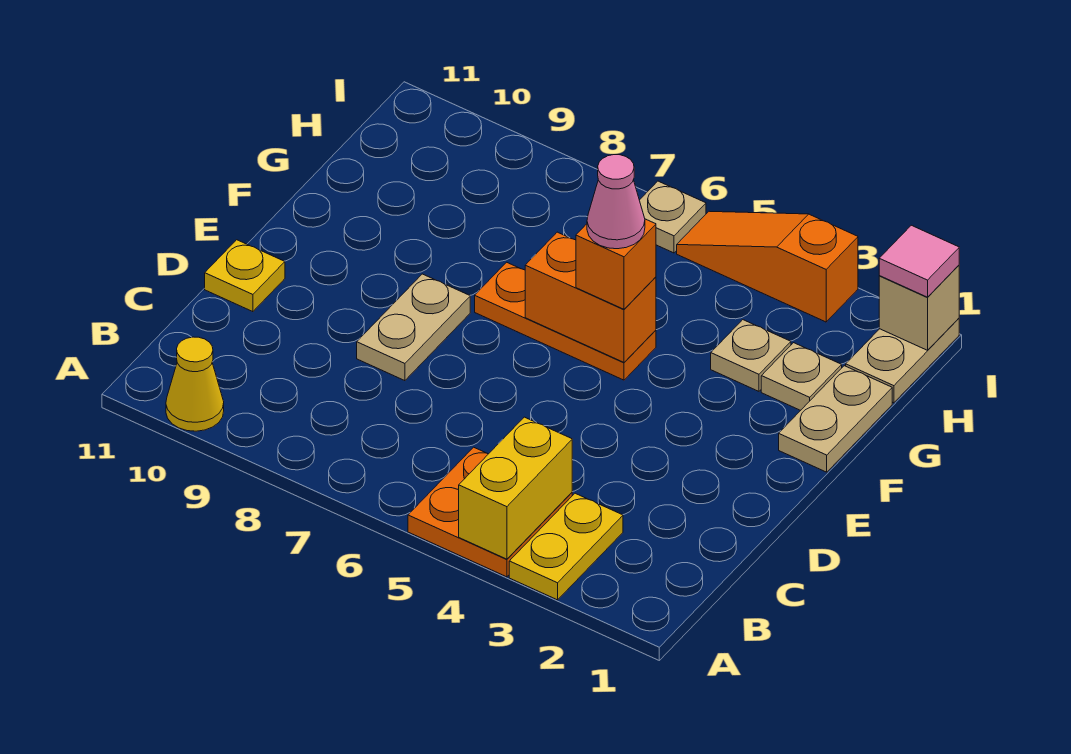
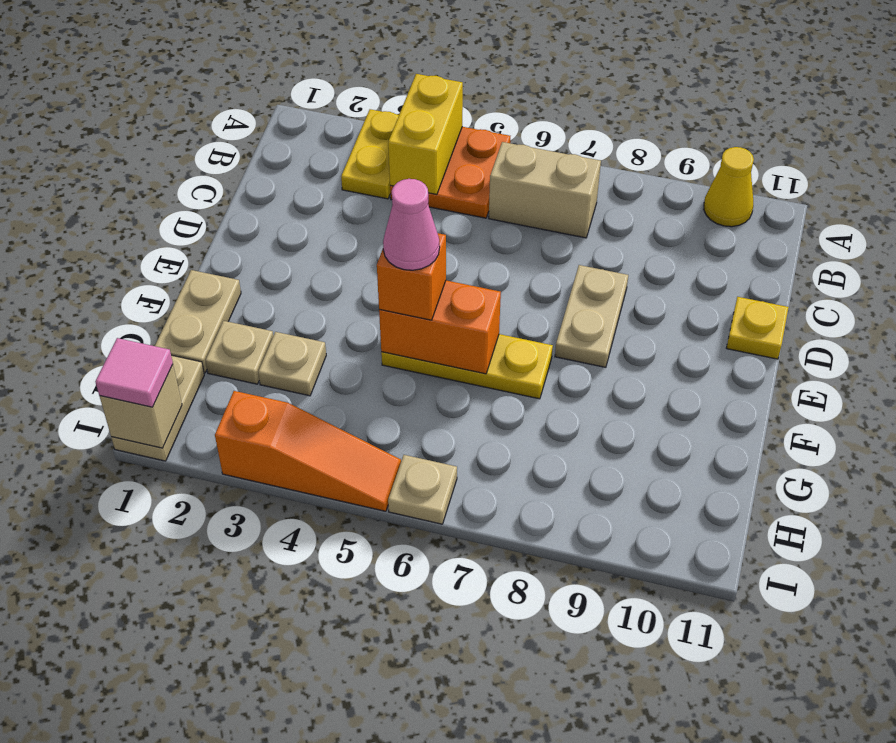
none -> tan 1x2 brick [489,142,601,238]
orange 1x3 plate [475,262,656,380] -> yellow 1x3 plate [381,334,553,399]

